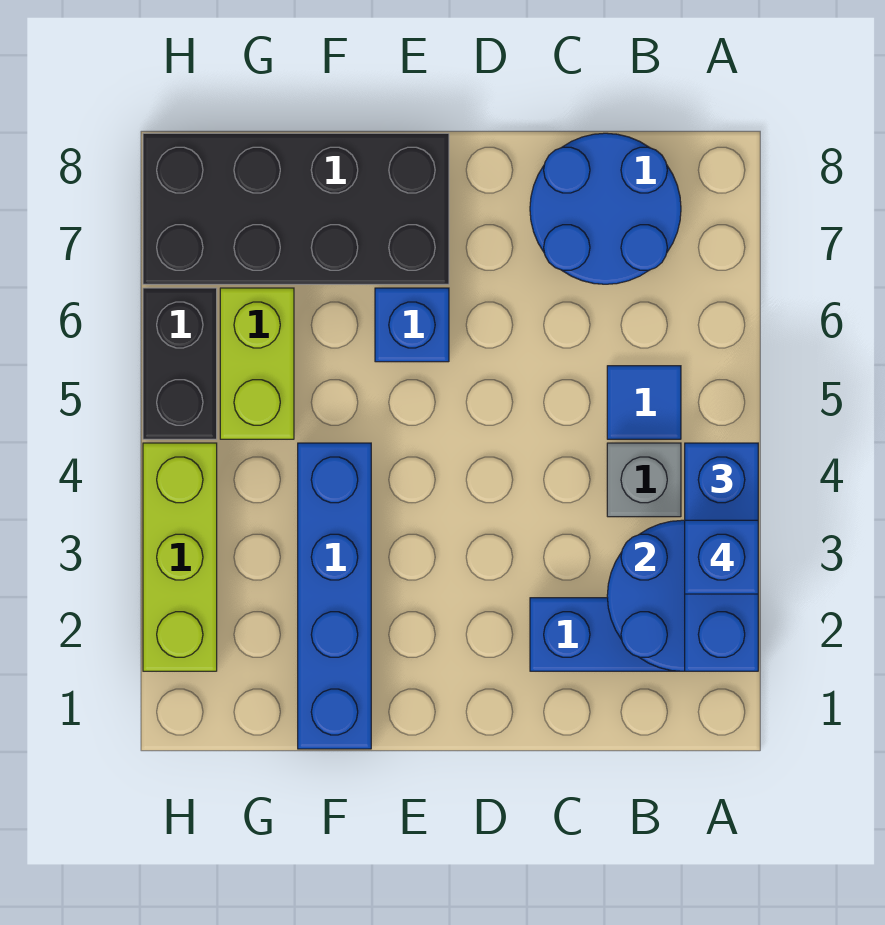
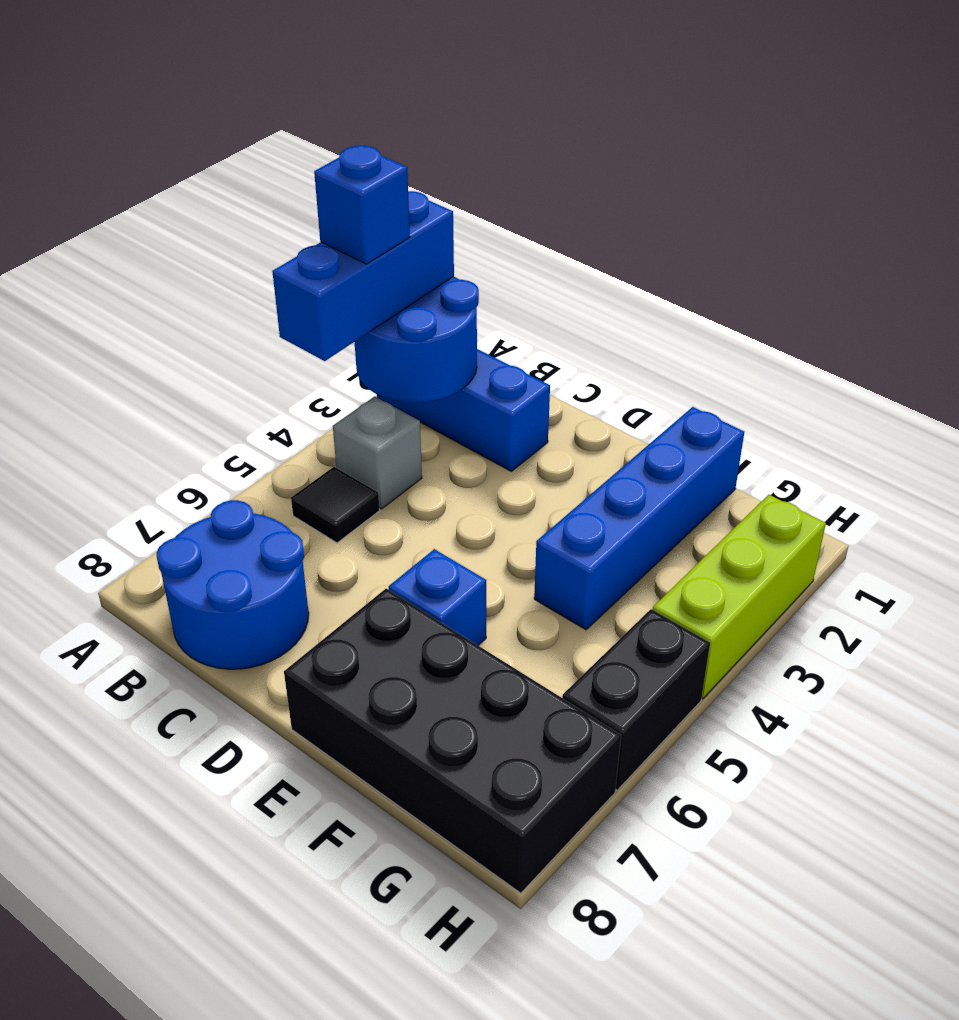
blue 1x1 tile [607,366,681,439] -> black 1x1 tile [291,467,379,543]
lime 1x2 brick [220,288,294,439] -> none

